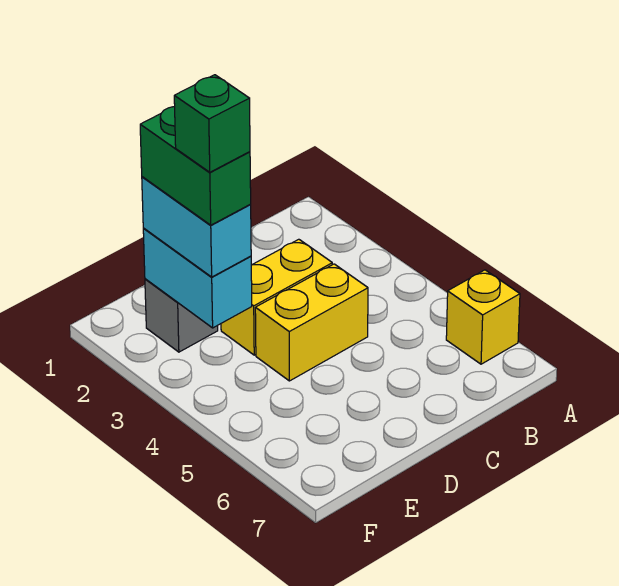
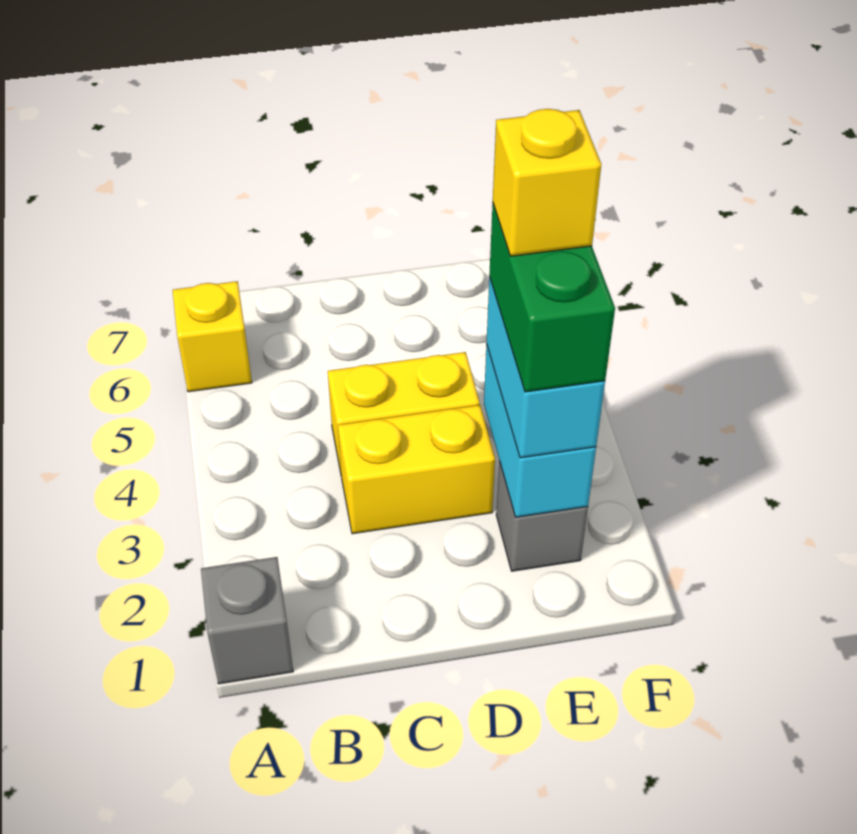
none -> grey 1x1 brick [201,557,293,684]
green 1x1 brick [174,75,250,172] -> yellow 1x1 brick [493,109,601,256]

